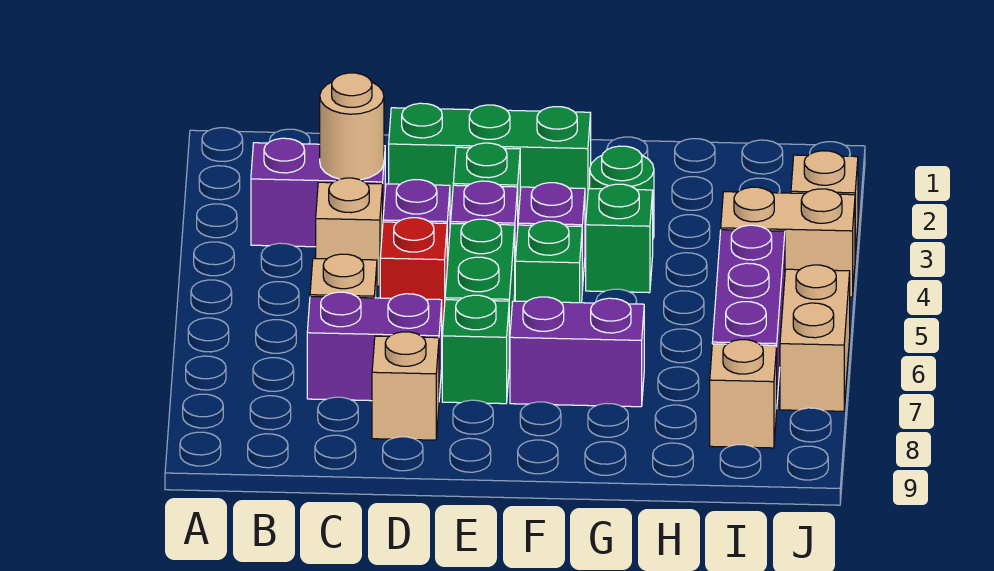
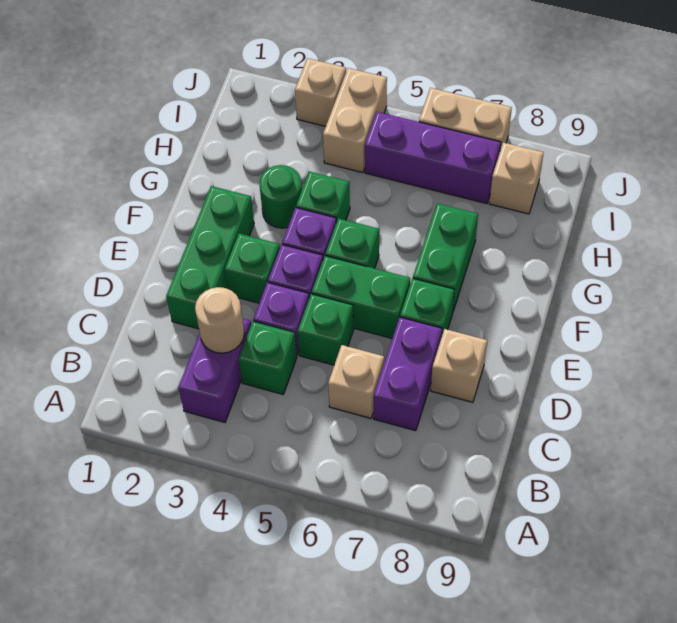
tan 1x1 brick [316,178,383,286] -> green 1x1 brick [238,321,297,394]
red 1x1 brick [380,218,447,326] -> green 1x1 brick [298,294,353,365]
purple 1x2 brick [510,297,644,407] -> green 1x2 brick [413,204,478,313]

